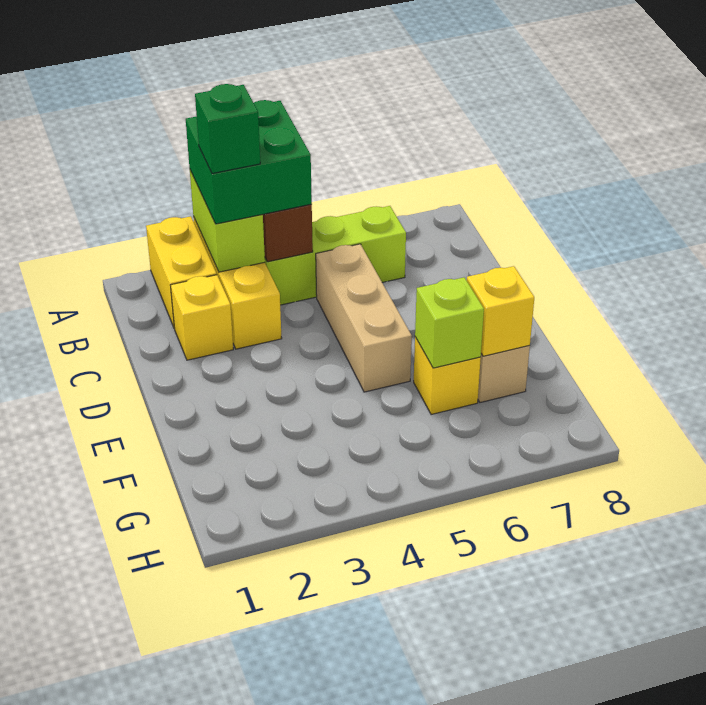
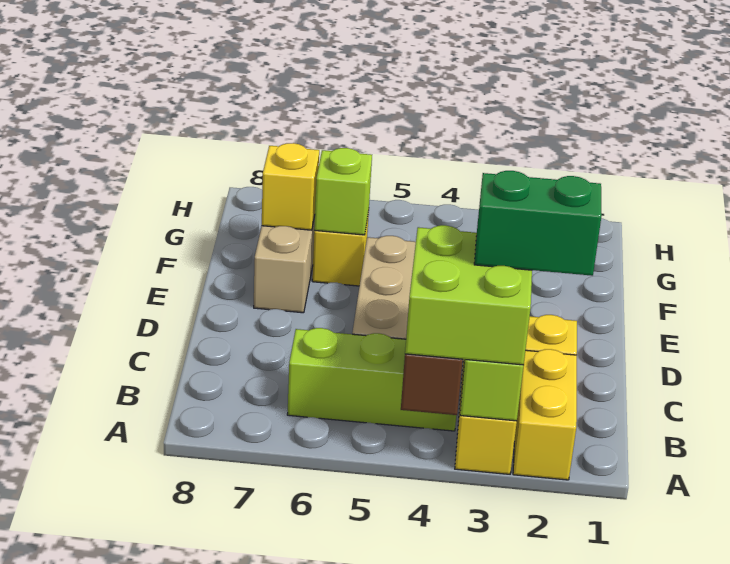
green 2x2 brick [186,100,312,224] -> lime 2x2 brick [405,225,532,365]
green 1x1 brick [195,84,260,174] -> green 1x2 brick [474,171,602,276]

